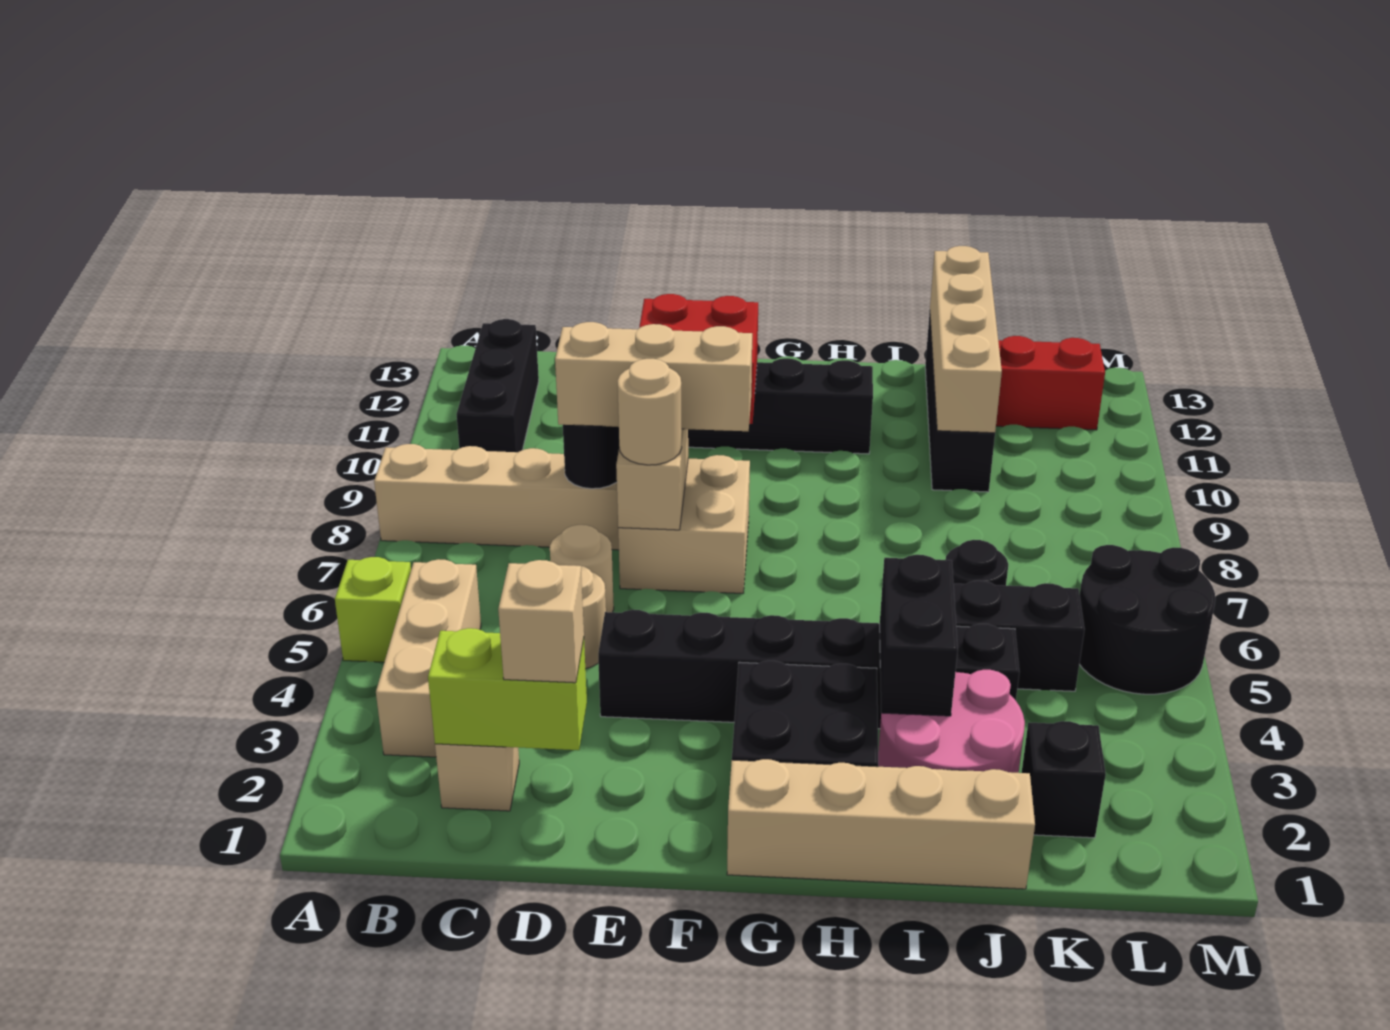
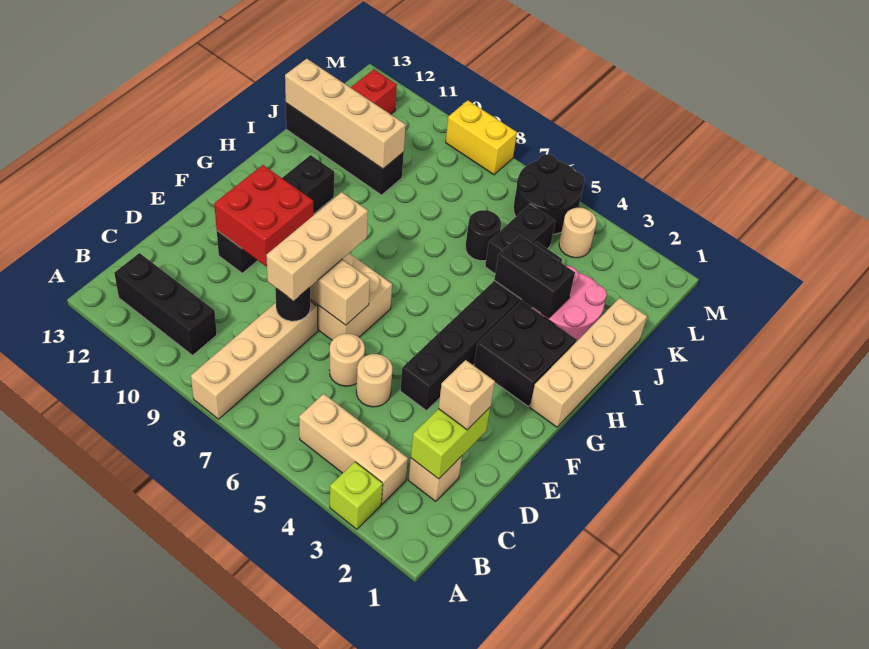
lime 1x1 brick [335,557,411,662] -> lime 1x1 brick moved to [330,462,383,529]
tan 1x1 round brick [618,359,682,465] -> tan 1x1 round brick moved to [559,208,597,258]
black 1x1 brick [1022,721,1106,838] -> none
none -> yellow 1x2 brick [446,100,517,175]

